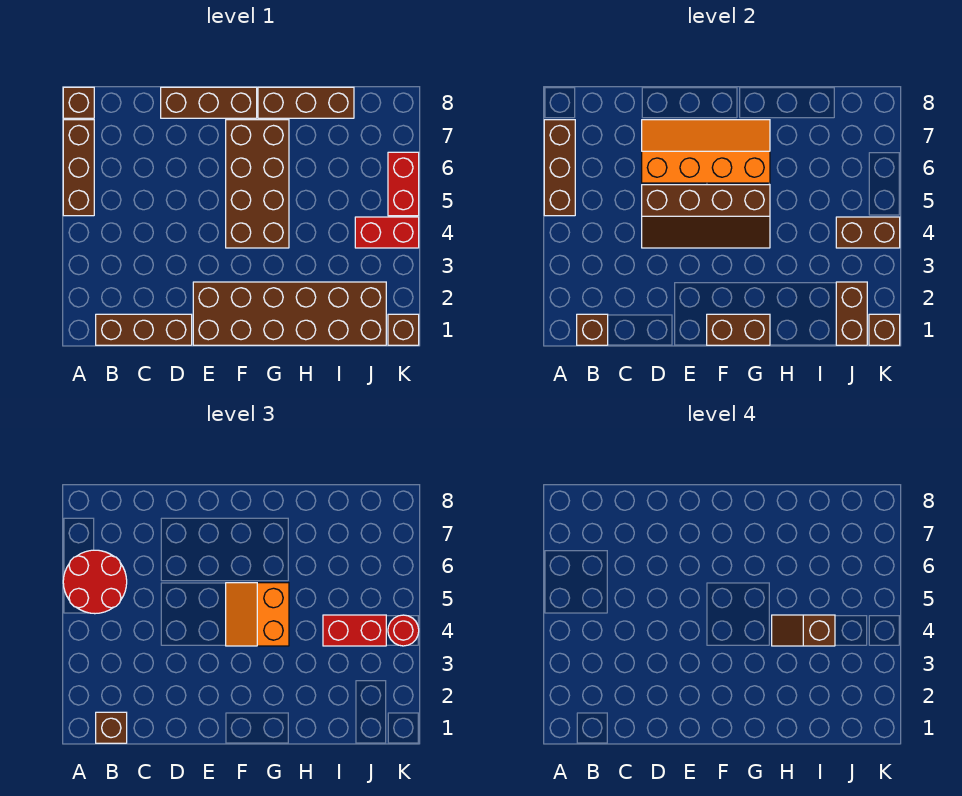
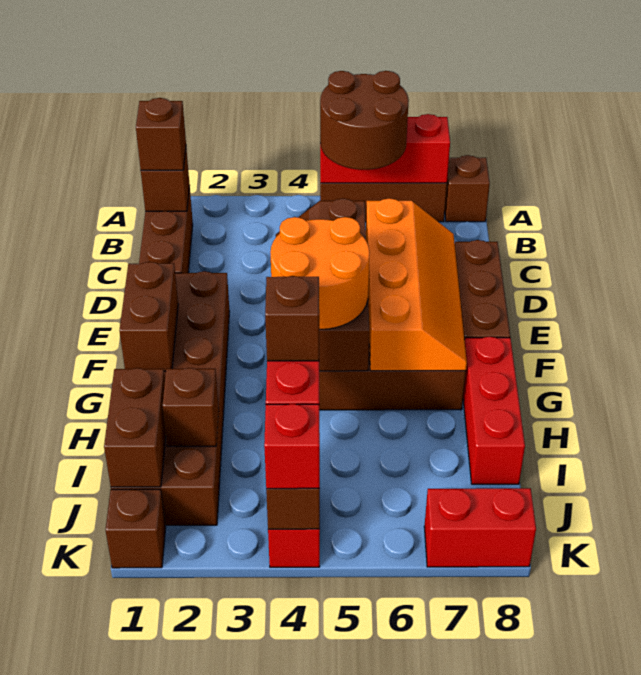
brown 1x3 brick [544,120,575,216] -> red 1x3 brick [320,114,450,183]
red 2x2 round brick [63,550,127,614] -> brown 2x2 round brick [320,71,409,170]
orange 2x2 slope [226,583,289,646] -> orange 2x2 round brick [270,217,370,329]
brown 1x3 brick [258,87,354,118] -> red 1x3 brick [463,337,525,484]
brown 1x2 brick [836,282,867,345] -> brown 1x2 brick turned to [104,368,166,487]
brown 1x1 brick [869,314,900,345] -> brown 1x1 brick moved to [163,368,219,446]
red 1x1 round brick [388,615,419,646] -> red 1x1 brick [264,404,320,489]
red 1x2 brick [388,152,419,216] -> red 1x2 brick moved to [424,488,536,567]

